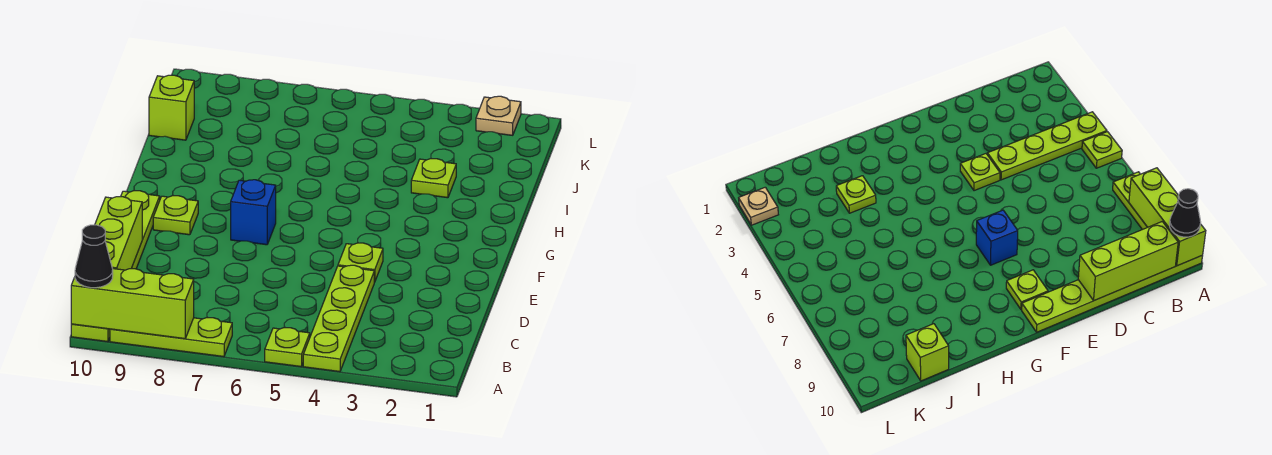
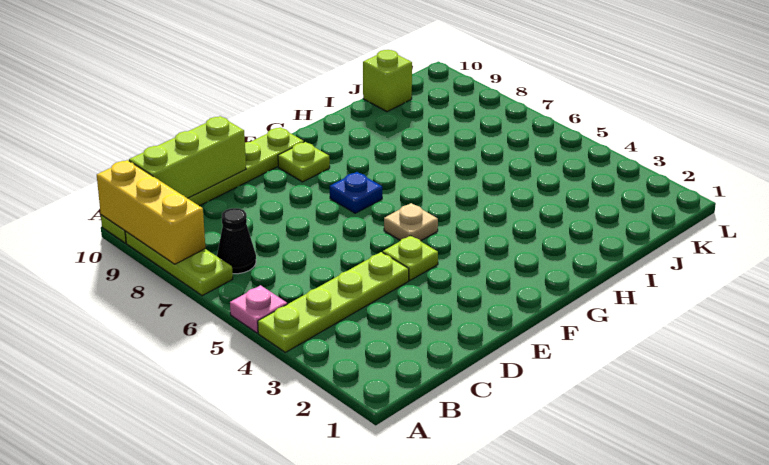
lime 1x1 plate [265,328,310,367] -> pink 1x1 plate [230,285,287,333]
lime 1x3 brick [71,268,194,339] -> yellow 1x3 brick [97,160,206,264]
black 1x1 cone [75,225,113,288] -> black 1x1 cone moved to [217,208,256,274]
blue 1x1 brick [231,180,276,245] -> blue 1x1 plate [330,172,382,213]
lime 1x1 plate [411,159,456,198] -> none
tan 1x1 plate [476,96,521,135] -> tan 1x1 plate moved to [384,203,438,241]

